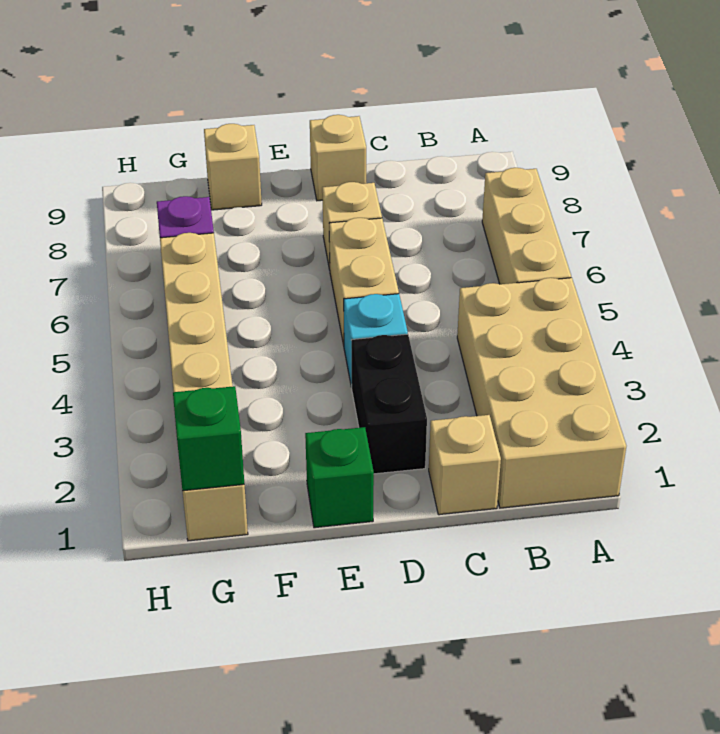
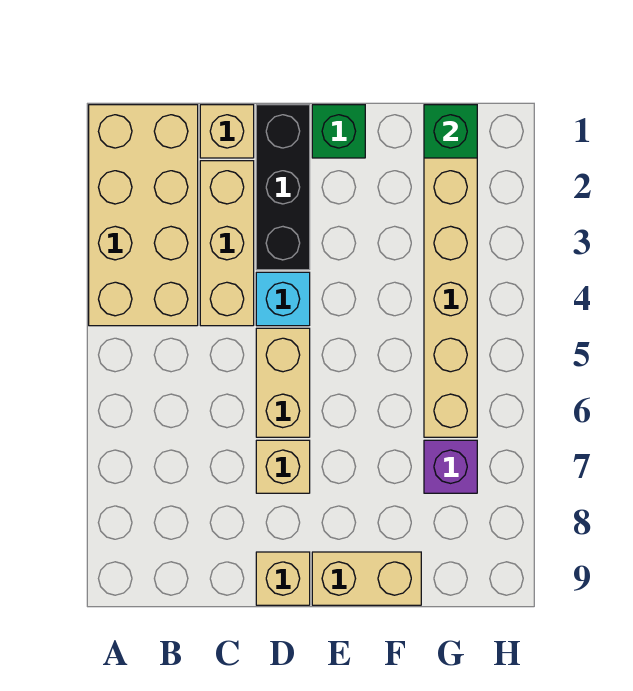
tan 1x3 brick [482,168,571,284] -> tan 1x3 brick moved to [200,161,254,326]
black 1x2 brick [352,334,427,474] -> black 1x3 brick [256,105,310,270]
tan 1x1 brick [204,124,262,210] -> tan 1x2 brick [312,552,421,605]

